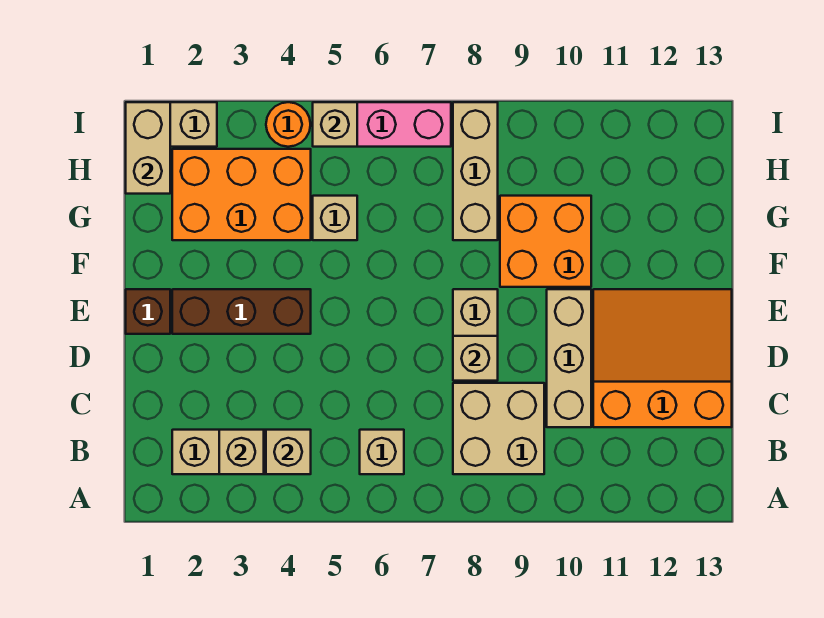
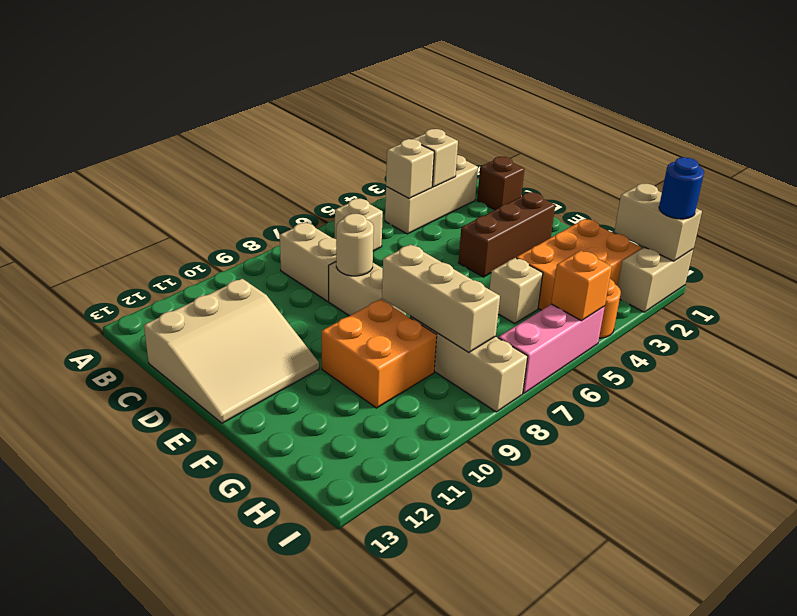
tan 2x2 brick [453,383,544,474] -> tan 1x2 brick [280,223,336,301]
tan 1x3 brick [547,289,591,427] -> tan 1x3 brick moved to [382,245,500,353]
orange 3x3 slope [593,289,732,427] -> tan 3x3 slope [144,279,319,423]
tan 1x1 brick [453,336,498,381] -> tan 1x1 round brick [336,214,374,276]
brown 1x1 brick [126,289,170,334] -> brown 1x1 brick moved to [477,157,525,210]
none -> blue 1x1 round brick [659,157,704,219]
tan 1x1 brick [313,102,357,147] -> orange 1x1 brick [551,251,612,321]

